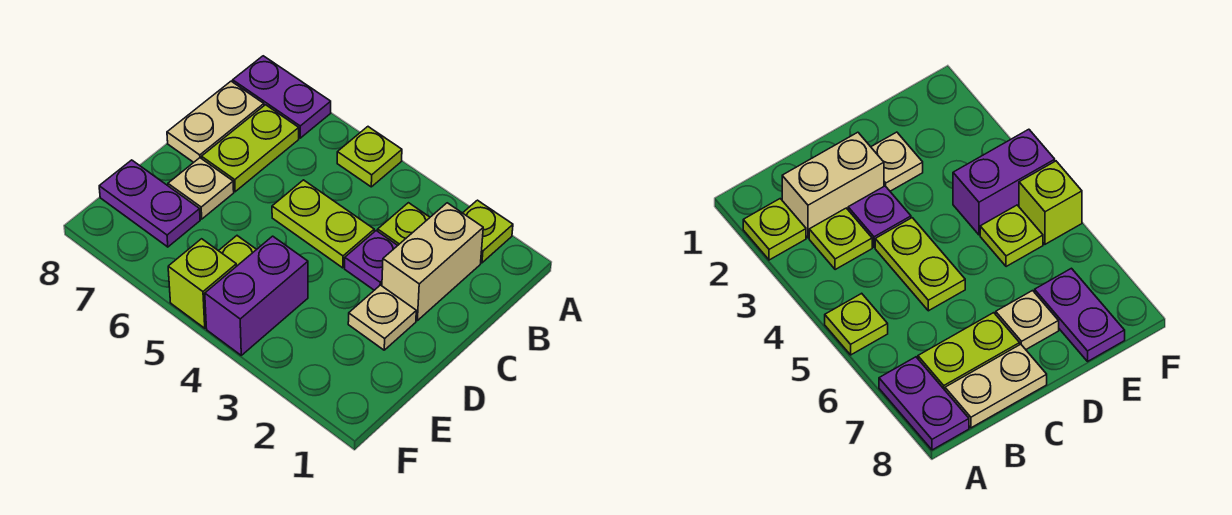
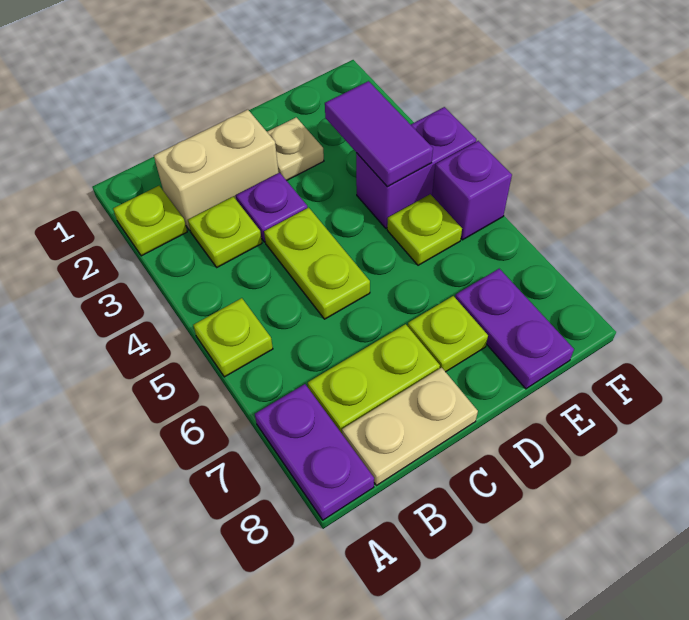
tan 1x1 plate [168,158,234,219] -> lime 1x1 plate [408,296,488,372]
none -> purple 1x2 tile [325,81,433,187]
lime 1x1 brick [168,239,236,328] -> purple 1x1 brick [432,141,512,240]

